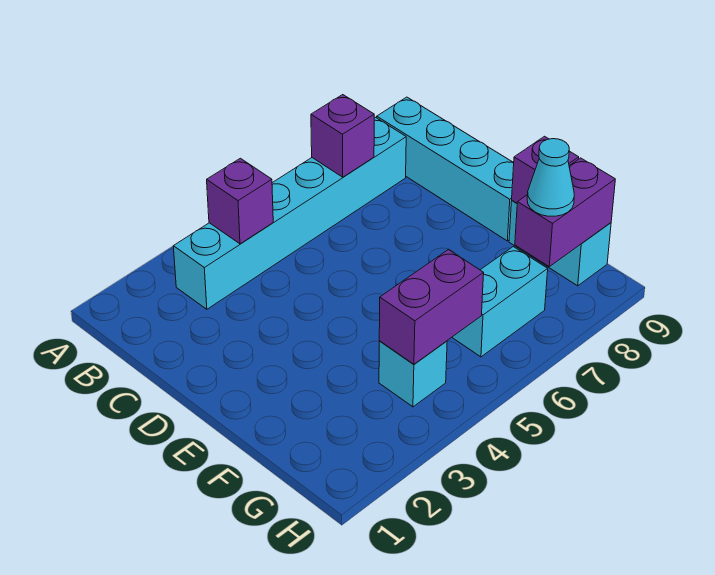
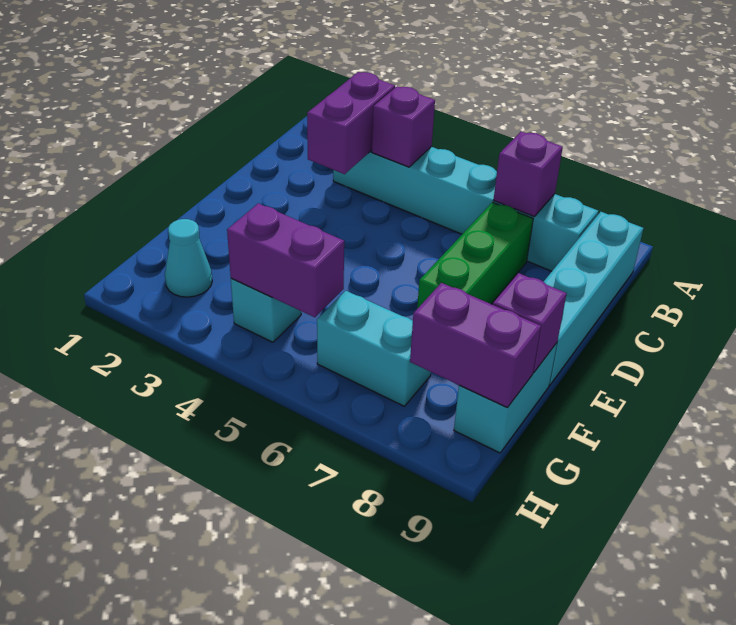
none -> purple 1x2 brick [307,72,395,174]
none -> green 1x3 brick [417,202,533,309]
cyan 1x1 cone [527,139,574,216] -> cyan 1x1 cone moved to [165,219,212,297]

